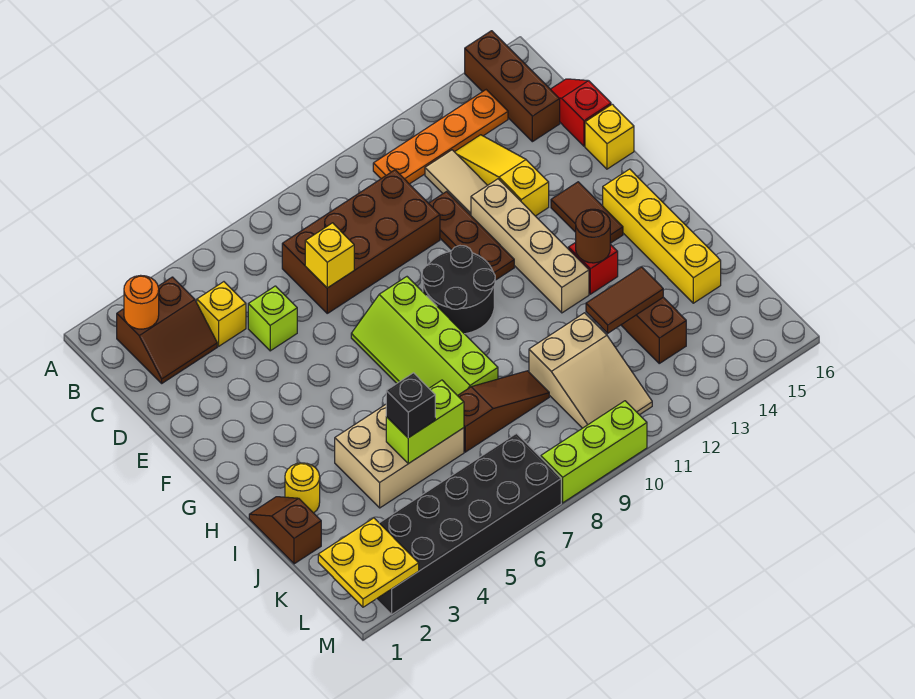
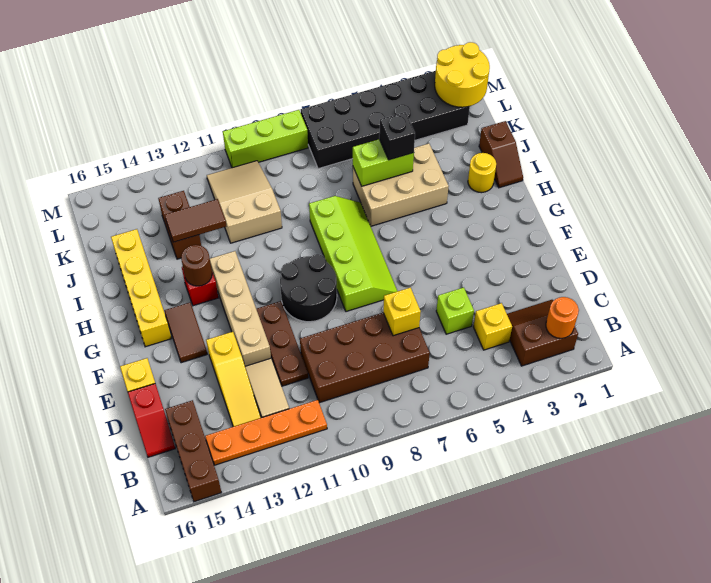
brown 1x3 slope [458,371,549,452] -> none
yellow 2x2 plate [318,518,419,607] -> yellow 2x2 round brick [435,42,490,107]

